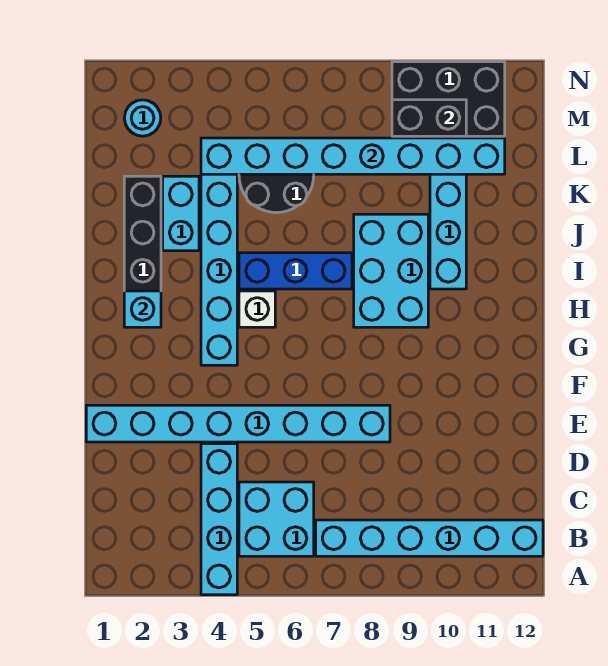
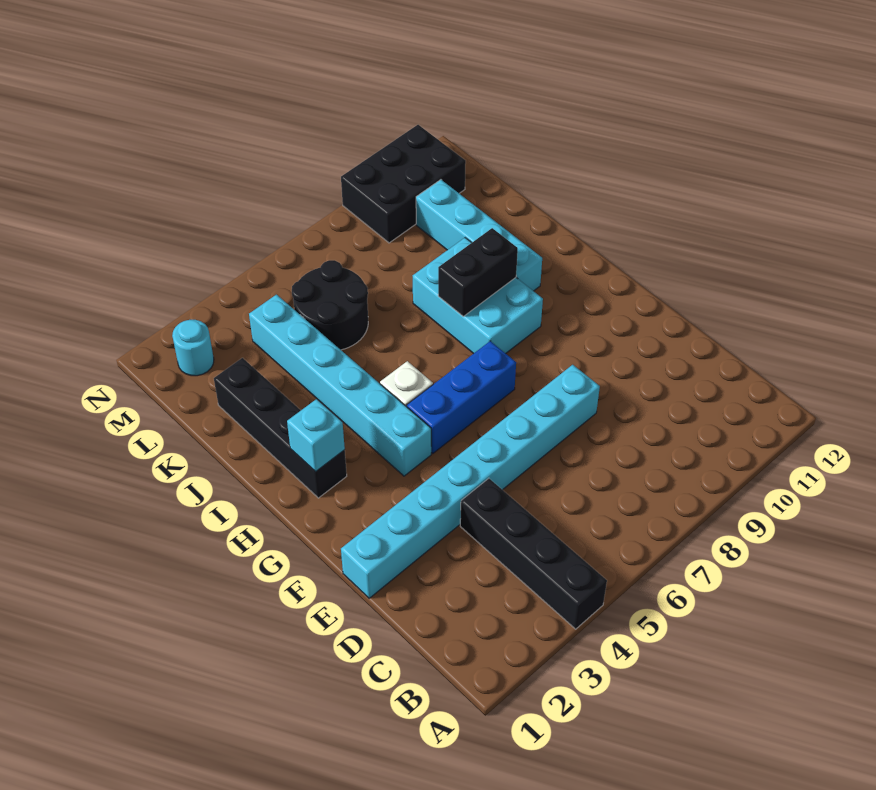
cyan 1x4 brick [201,444,237,595] -> black 1x4 brick [460,478,607,629]
cyan 2x2 brick [239,482,314,556] -> none
cyan 1x6 brick [316,520,543,556] -> none
blue 1x3 brick [239,253,352,289] -> blue 1x3 brick moved to [407,341,516,453]
cyan 1x2 brick [163,176,199,251] -> none
cyan 1x8 brick [201,138,505,174] -> none
black 1x2 brick [392,100,466,136] -> black 1x2 brick moved to [438,228,518,316]

